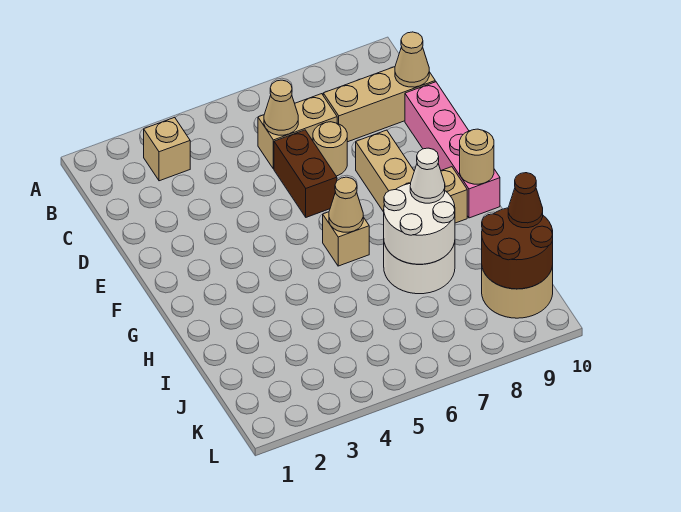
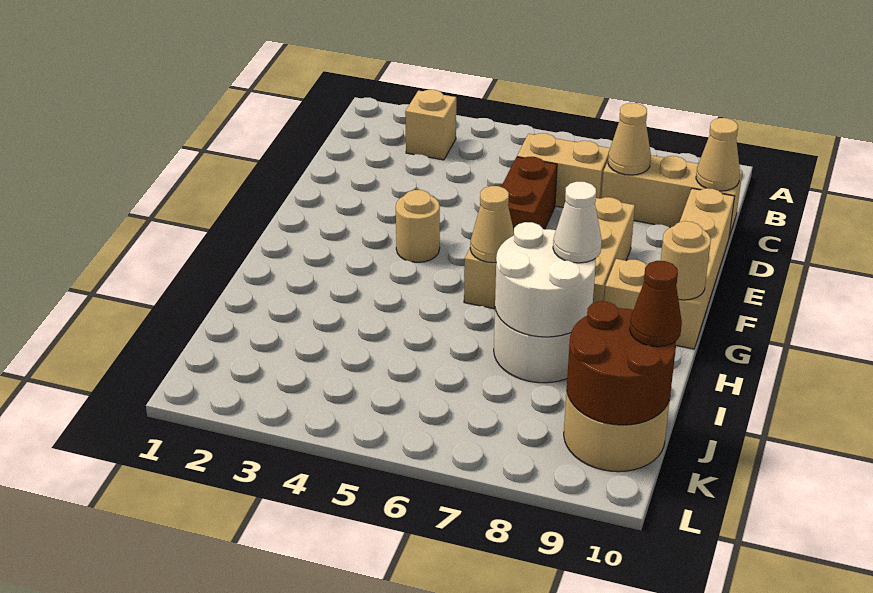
tan 1x1 cone [264,80,298,135] -> tan 1x1 cone moved to [608,103,651,175]
tan 1x1 round brick [313,122,347,176] -> tan 1x1 round brick moved to [396,190,440,262]
pink 1x4 brick [405,82,500,218] -> tan 1x4 brick [676,188,735,349]

